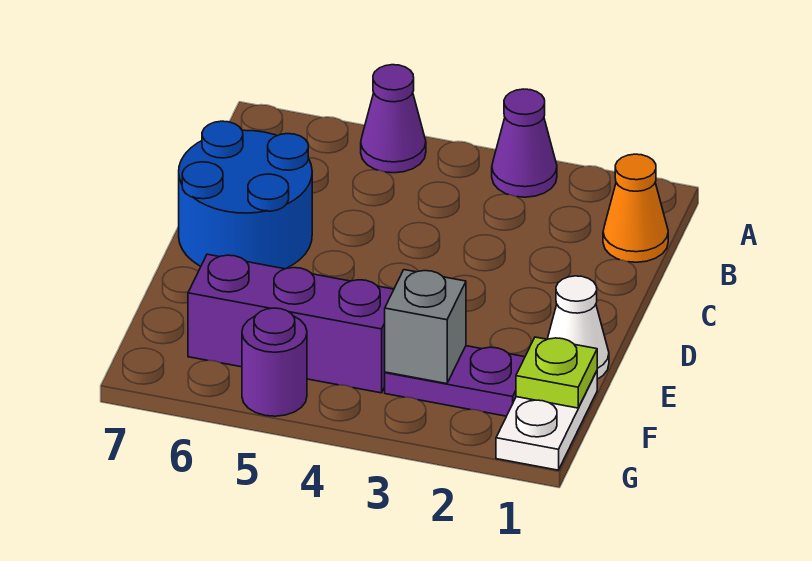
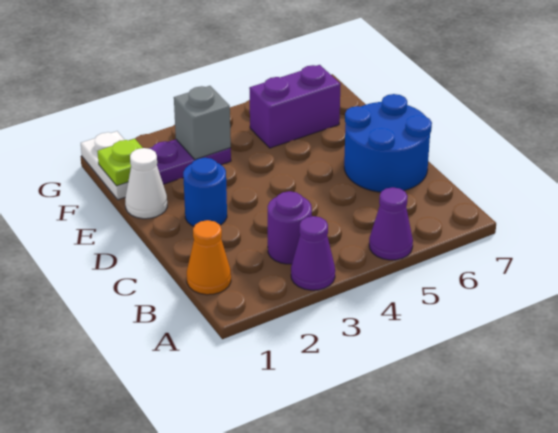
none -> blue 1x1 round brick [183,158,227,226]
purple 1x3 brick [188,254,394,393] -> purple 1x2 brick [249,65,341,148]
purple 1x1 round brick [242,308,307,416] -> purple 1x1 round brick moved to [268,191,312,264]

